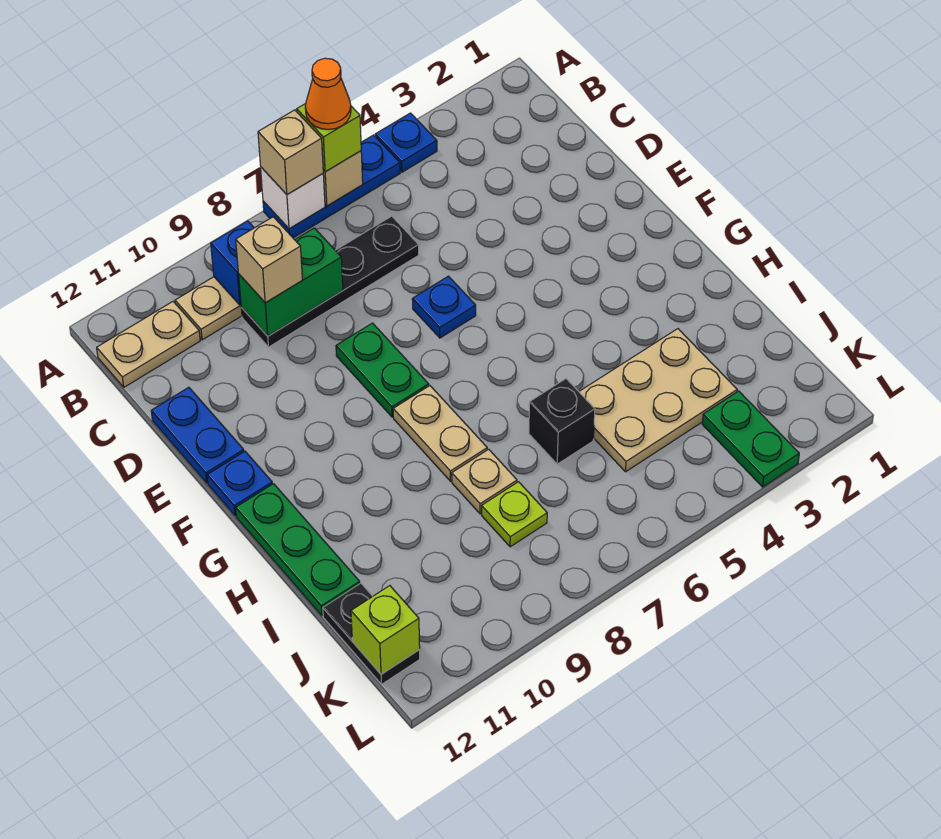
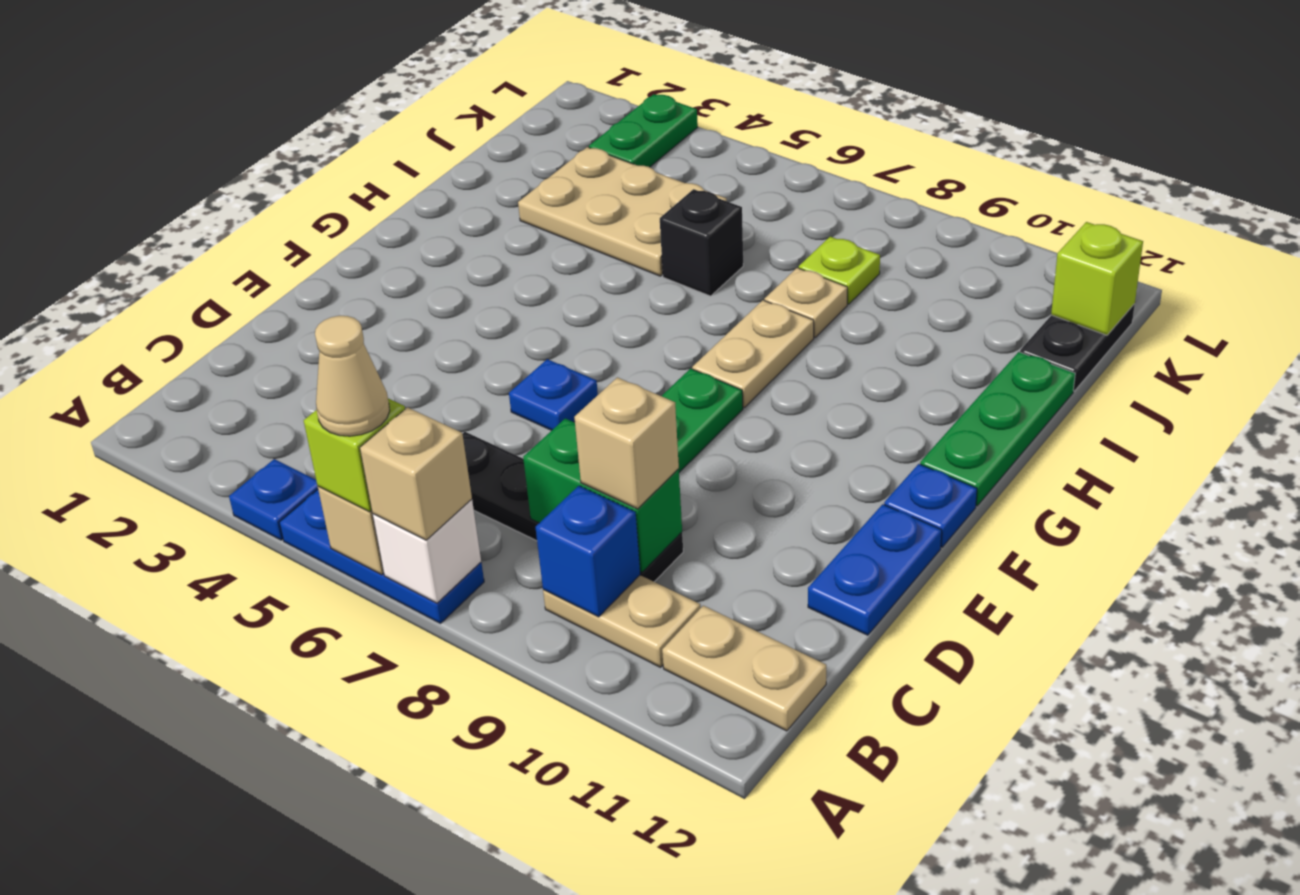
orange 1x1 cone [305,58,351,130] -> tan 1x1 cone [315,316,390,436]

